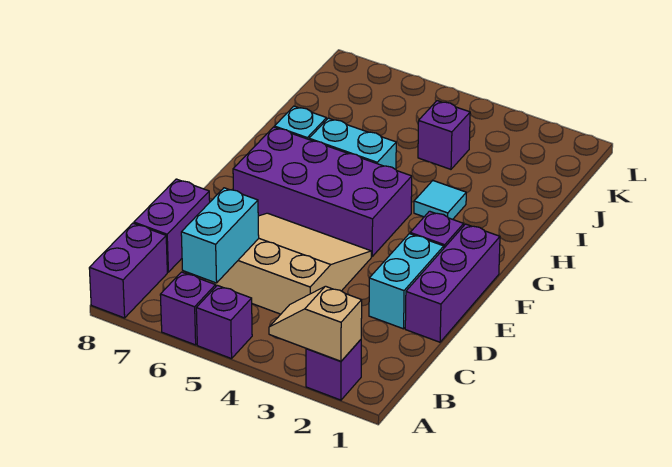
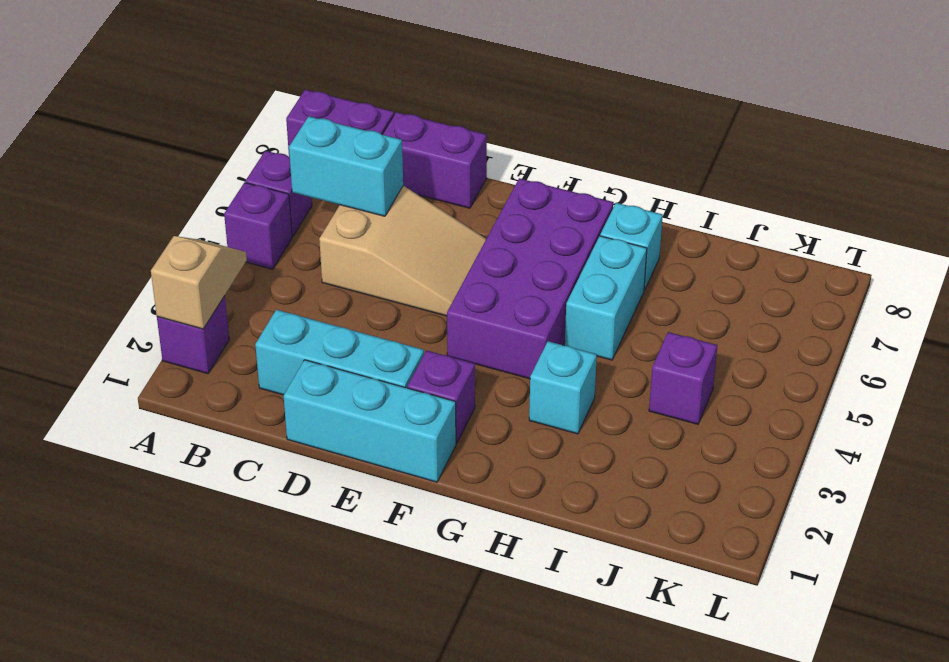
tan 3x3 slope [205,213,371,314] -> tan 2x3 slope [319,186,487,316]
purple 1x3 brick [405,224,500,342] -> cyan 1x3 brick [284,360,456,482]
cyan 1x2 brick [369,234,444,329] -> cyan 1x3 brick [255,310,424,395]
cyan 1x1 tile [414,181,466,219] -> cyan 1x1 brick [529,341,597,434]

